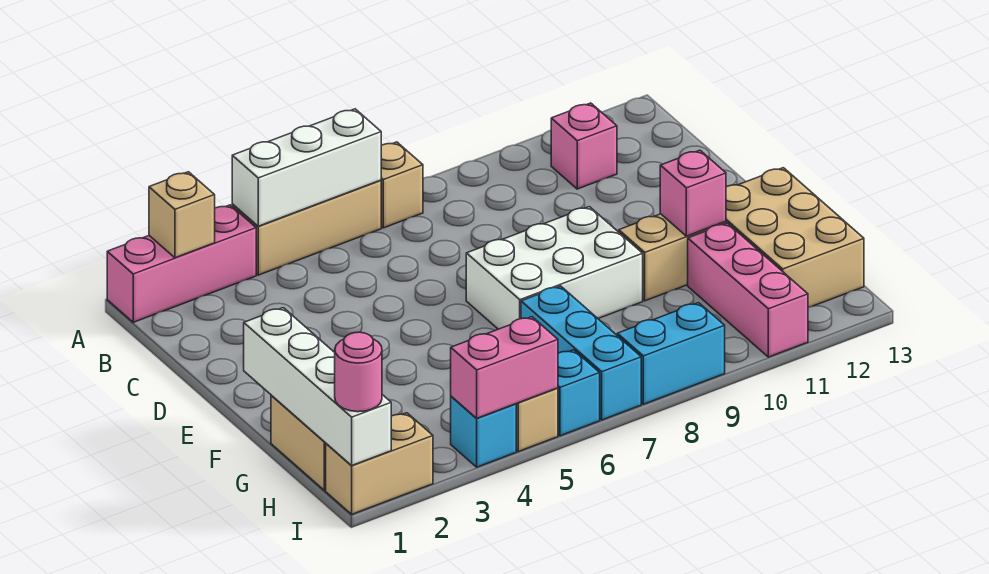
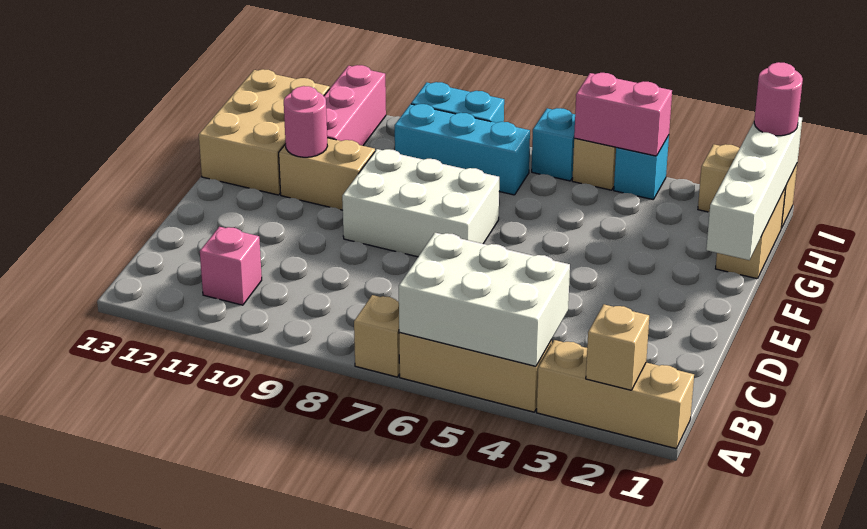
pink 1x3 brick [107,205,256,322] -> tan 1x3 brick [537,340,694,449]
white 1x3 brick [232,109,381,226] -> white 2x3 brick [399,233,570,366]
pink 1x1 brick [660,150,726,236] -> pink 1x1 round brick [284,86,327,157]
cyan 1x3 brick [521,286,641,420] -> cyan 1x3 brick turned to [395,104,530,195]

